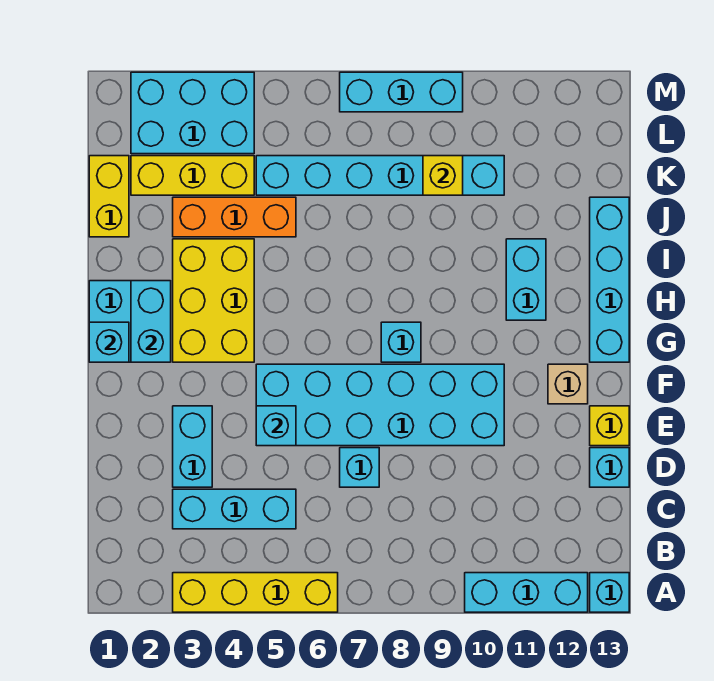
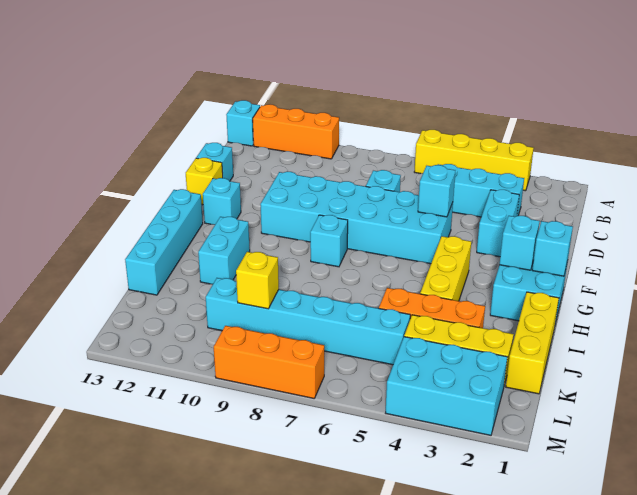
cyan 1x3 brick [465,573,588,612] -> orange 1x3 brick [253,104,339,159]
tan 1x1 brick [548,364,588,404] -> cyan 1x1 brick [203,178,241,224]
cyan 1x2 brick [131,281,171,362] -> cyan 1x1 brick [499,216,540,270]
yellow 2x3 brick [173,239,254,362] -> yellow 1x3 brick [420,236,471,301]
yellow 1x2 brick [89,156,129,237] -> yellow 1x3 brick [506,292,559,394]
cyan 1x3 brick [340,72,463,112] -> orange 1x3 brick [214,326,324,398]

